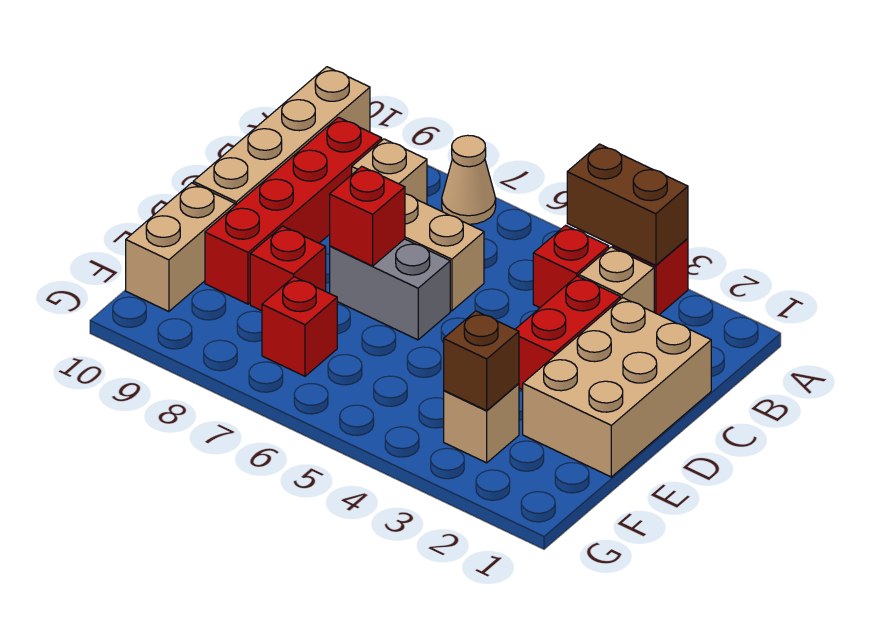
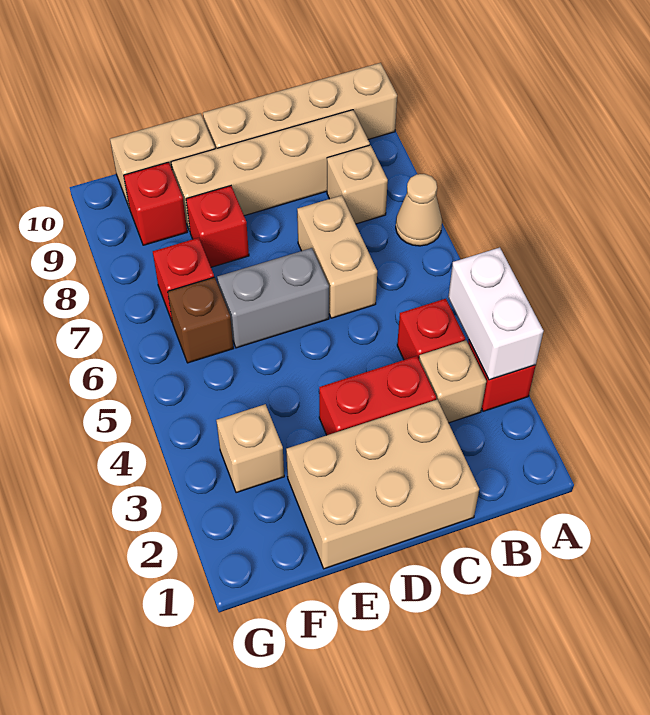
brown 1x2 brick [567,144,688,265] -> white 1x2 brick [448,248,544,380]
red 1x4 brick [205,117,382,304] -> tan 1x4 brick [171,110,370,231]
grey 1x2 brick [330,239,450,340] -> grey 1x2 brick turned to [217,248,329,348]
red 1x1 brick [330,166,405,266] -> red 1x1 brick moved to [124,162,187,245]
brown 1x1 brick [444,311,519,410] -> brown 1x1 brick moved to [168,277,233,363]

